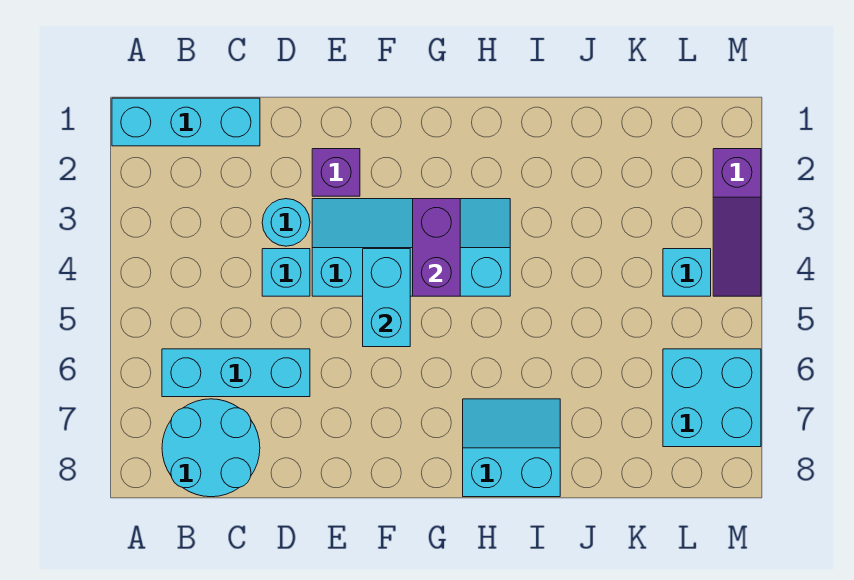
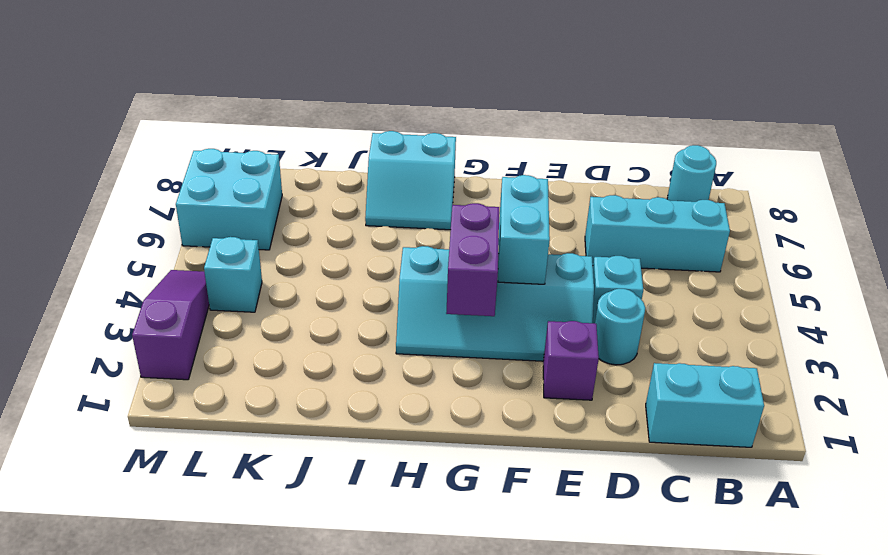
cyan 1x3 brick [112,98,260,146] -> cyan 1x2 brick [646,363,764,447]
cyan 2x2 round brick [162,399,260,497] -> cyan 1x1 round brick [667,145,716,202]

